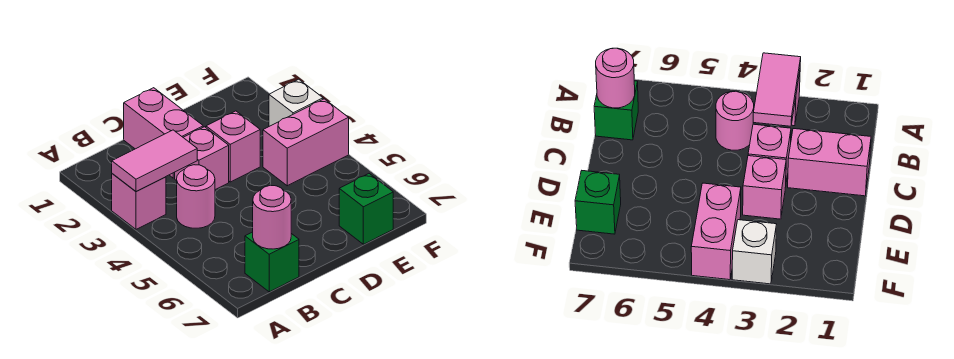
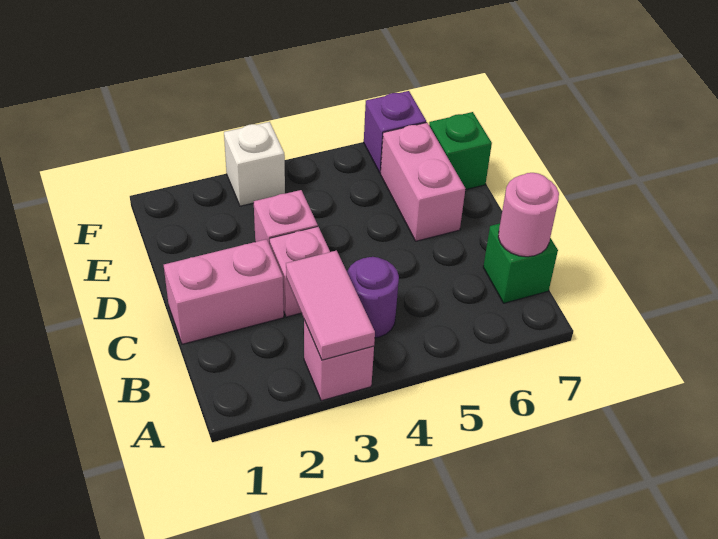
pink 1x1 round brick [177,165,215,228] -> purple 1x1 round brick [347,257,399,338]
pink 1x2 brick [263,99,349,186] -> pink 1x2 brick moved to [380,122,465,241]
none -> purple 1x1 brick [364,91,426,173]

